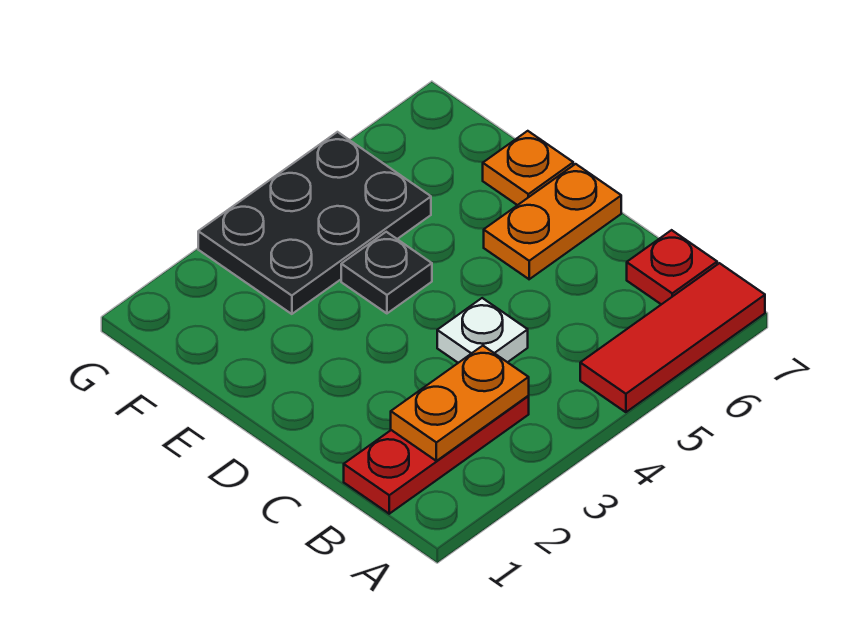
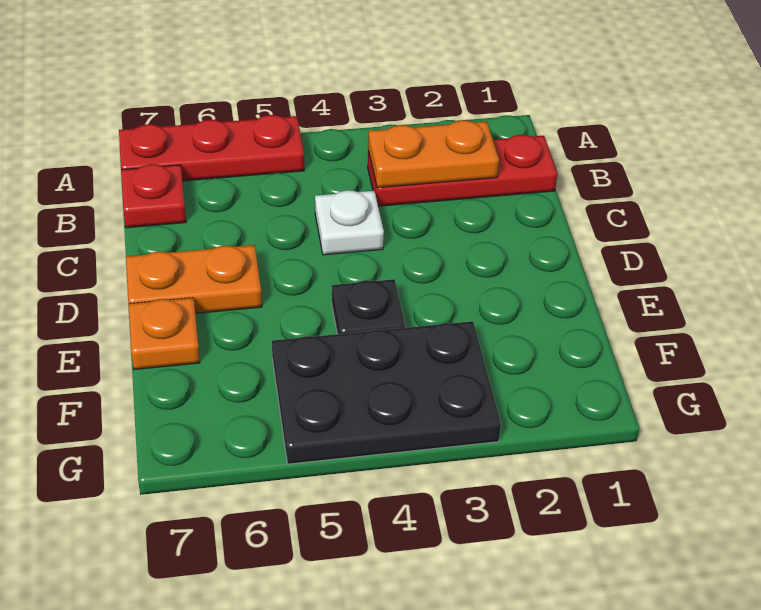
red 1x3 tile [580,263,765,412] -> red 1x3 plate [119,115,304,181]

